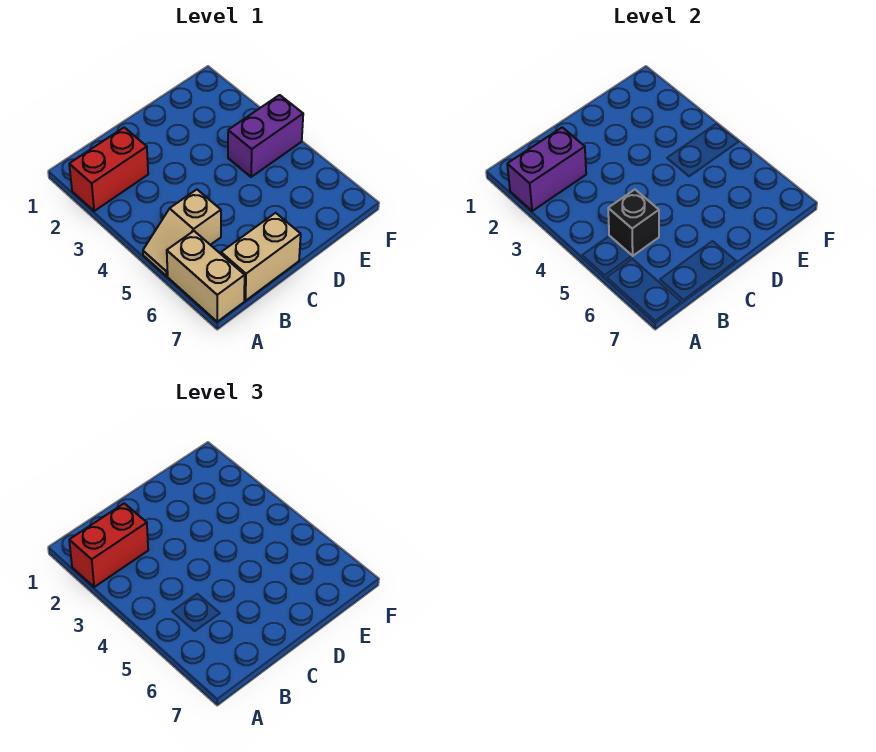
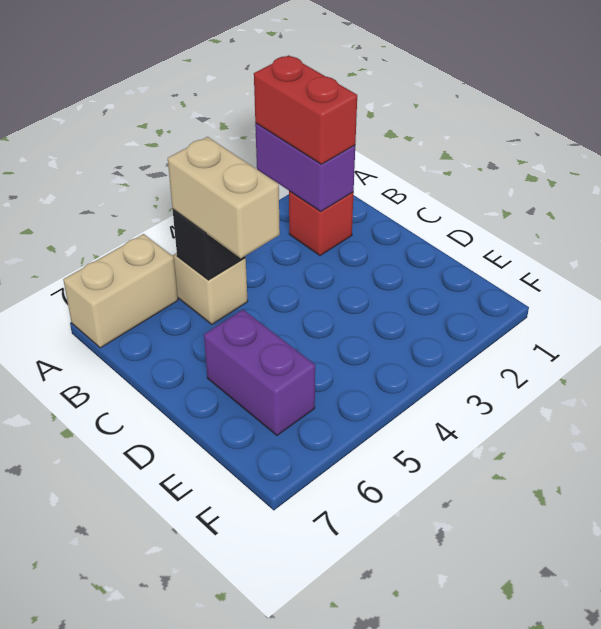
red 1x2 brick [69,127,148,211] -> red 1x1 brick [289,191,354,256]
tan 1x2 brick [221,213,301,301] -> tan 1x2 brick moved to [168,137,280,258]
purple 1x2 brick [228,95,303,177] -> purple 1x2 brick moved to [204,310,315,435]

